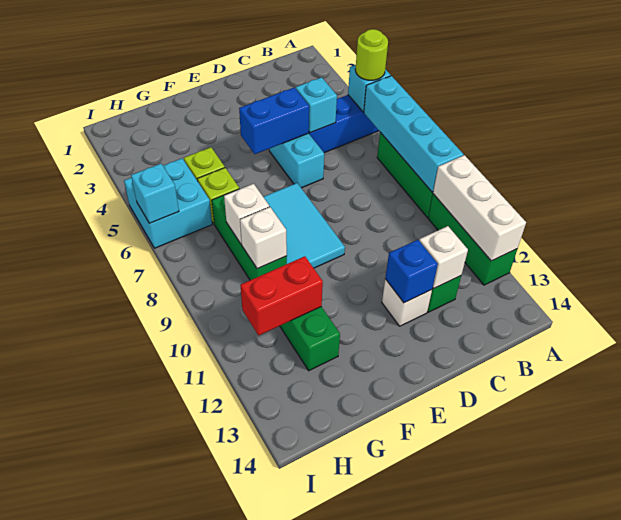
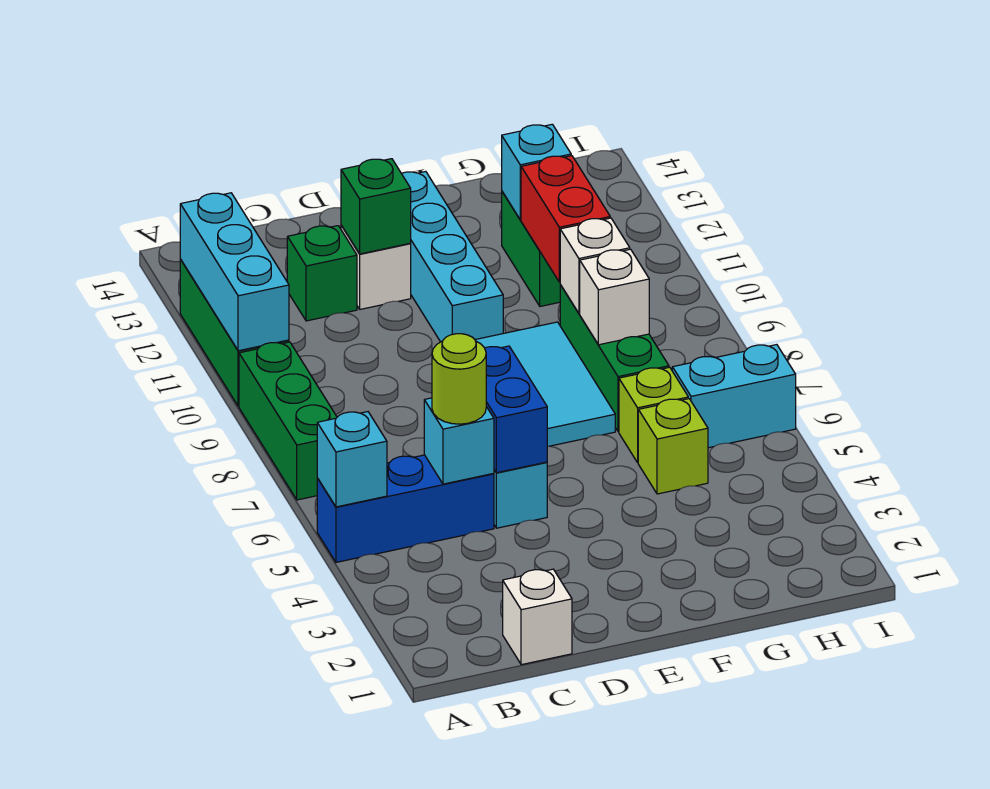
lime 1x1 round brick [356,29,388,80] -> lime 1x1 round brick moved to [432,334,486,424]
cyan 1x4 brick [364,76,464,192] -> cyan 1x4 brick moved to [401,171,503,342]
white 1x3 brick [433,155,526,261] -> cyan 1x3 brick [180,193,289,351]
white 1x1 brick [419,226,468,288] -> white 1x1 brick moved to [503,569,572,665]
blue 1x2 brick [239,88,309,154] -> blue 1x2 brick turned to [485,346,547,473]
blue 1x1 brick [385,240,438,303] -> green 1x1 brick [341,159,411,254]
red 1x2 brick [240,256,323,335] -> red 1x2 brick turned to [521,156,610,282]
cyan 2x2 brick [124,158,212,248] -> cyan 1x2 brick [672,345,796,448]
cyan 1x1 brick [131,164,179,223] -> cyan 1x1 brick moved to [502,124,571,220]

